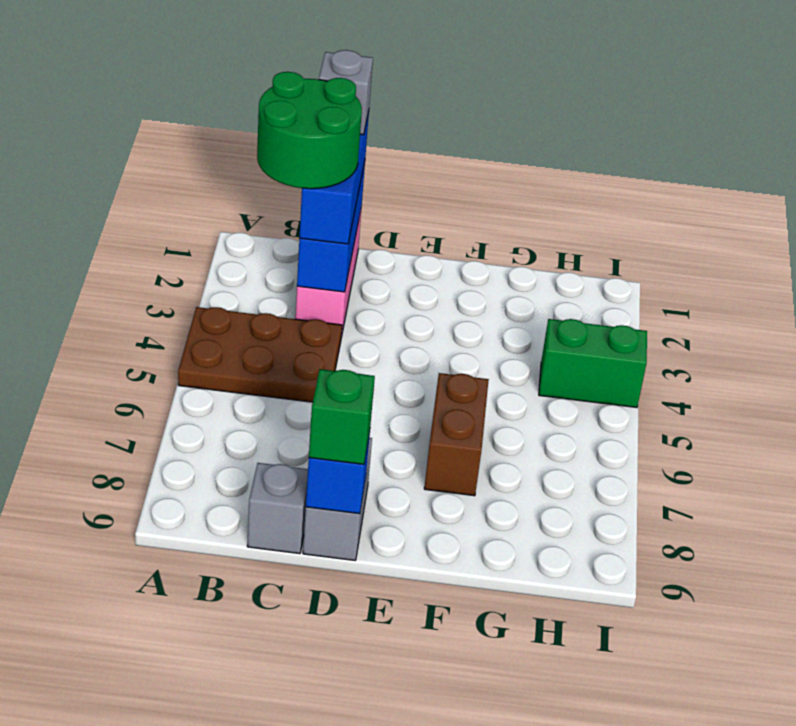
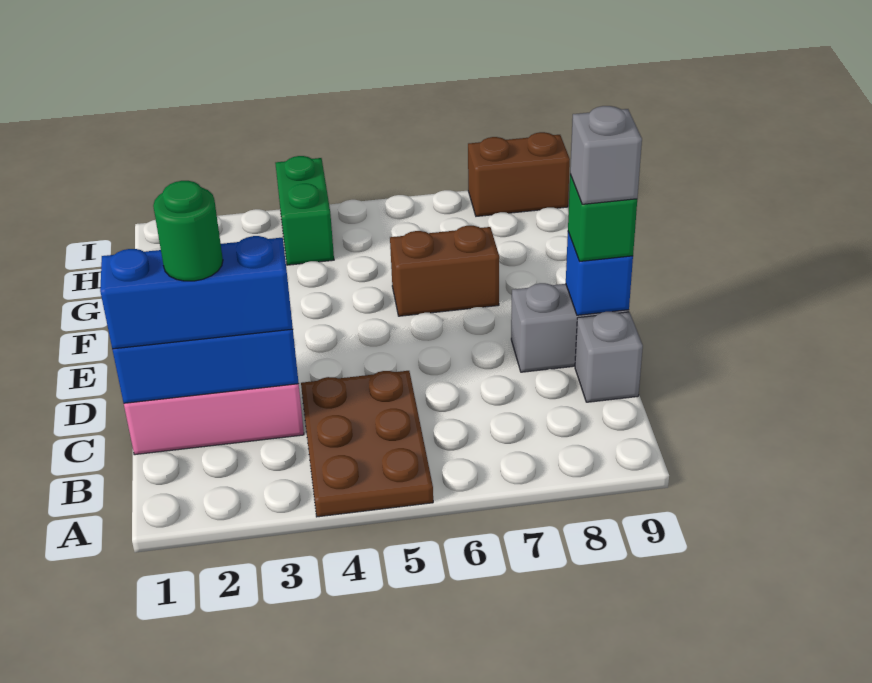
green 2x2 round brick [257,72,362,189] -> green 1x1 round brick [153,181,223,281]
grey 1x1 brick [319,50,373,135] -> grey 1x1 brick moved to [570,106,642,204]
none -> brown 1x2 brick [468,132,570,216]

